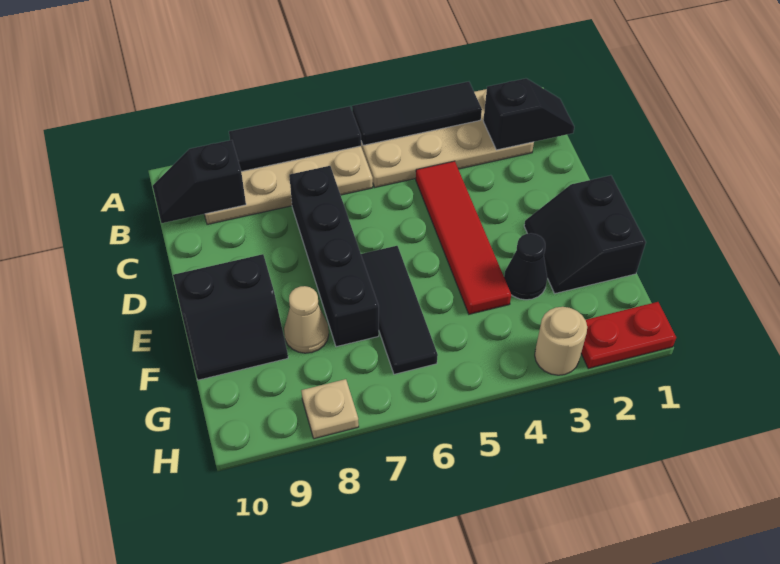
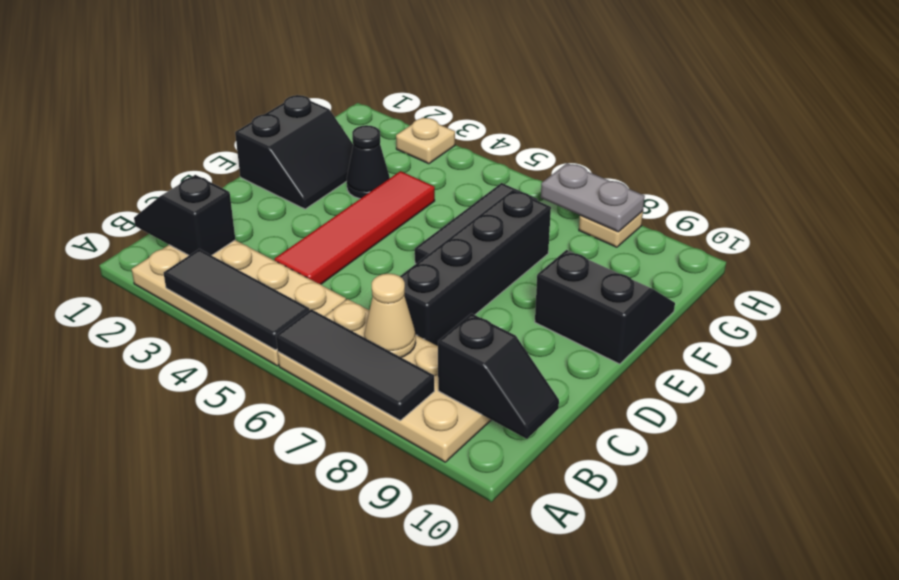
tan 1x1 cone [284,286,329,353] -> tan 1x1 cone moved to [364,274,416,357]
red 1x2 plate [581,302,676,369] -> none
tan 1x1 round brick [535,307,587,375] -> tan 1x1 plate [396,117,455,164]
none -> grey 1x2 plate [541,163,645,232]

